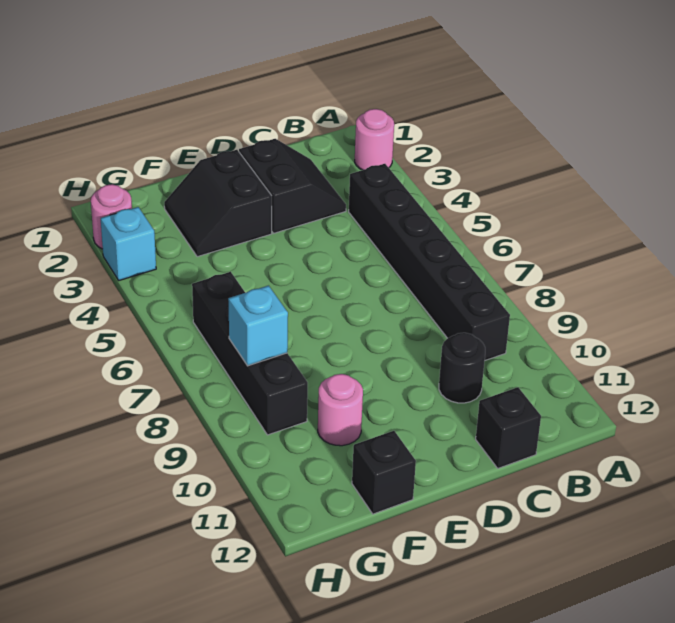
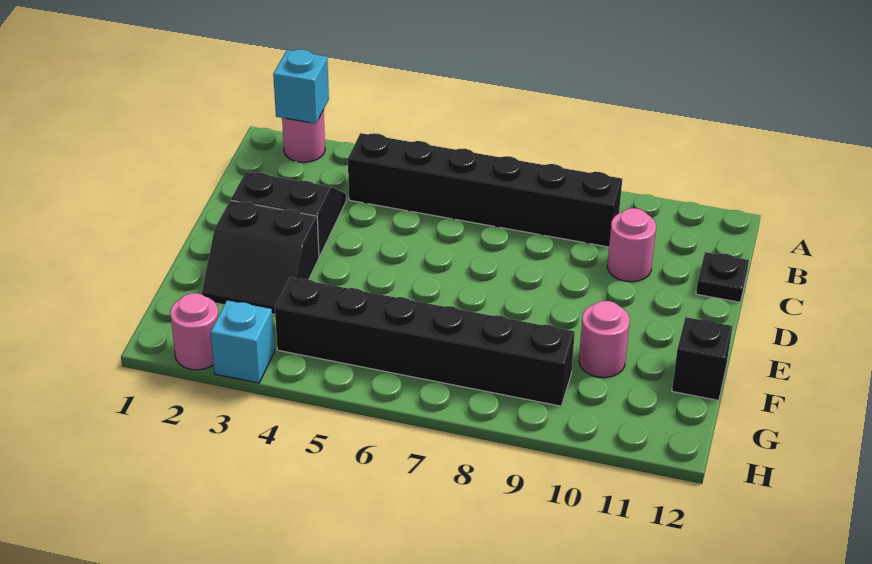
black 1x1 round brick [439,333,485,403] -> pink 1x1 round brick [607,208,656,282]
black 1x1 brick [476,387,541,468] -> black 1x1 plate [696,252,749,302]
black 1x4 brick [192,272,308,435] -> black 1x6 brick [275,277,575,406]
cyan 1x1 brick [228,286,288,366] -> cyan 1x1 brick moved to [273,49,329,124]

